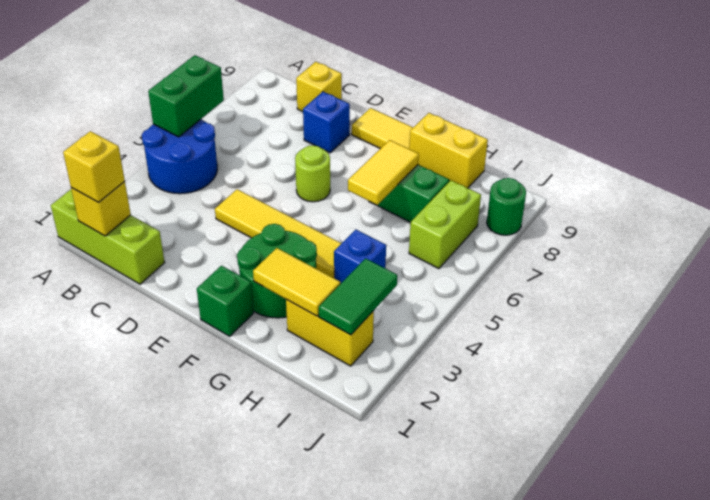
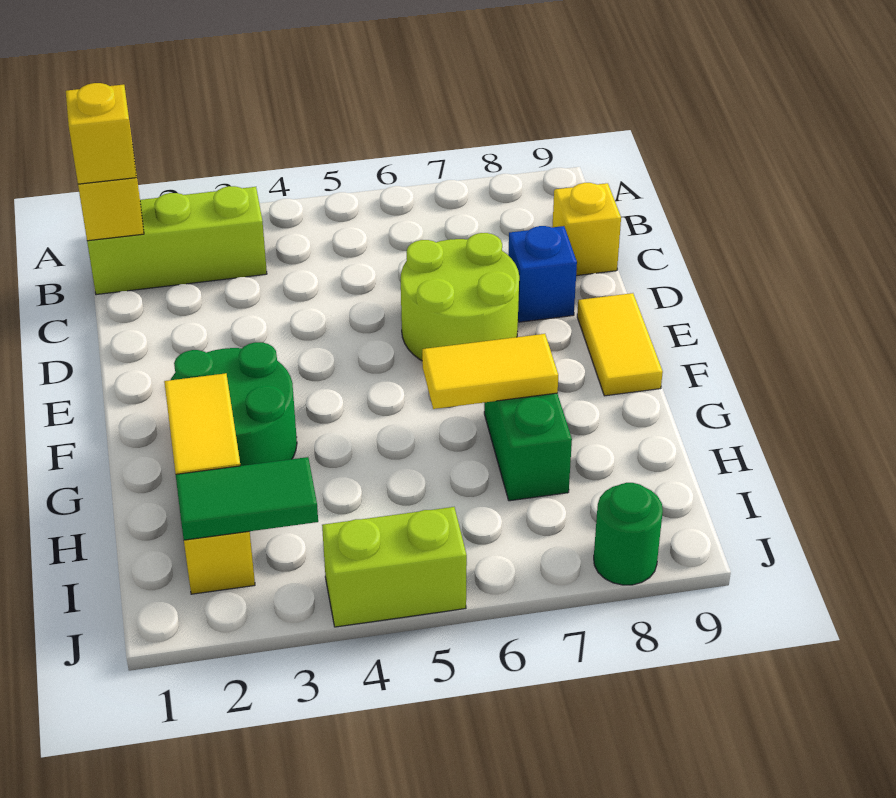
lime 1x3 brick [51,190,165,284] -> lime 1x3 brick turned to [87,186,267,295]
blue 2x2 round brick [142,119,217,194] -> none
green 1x2 brick [148,55,224,137] -> none
yellow 1x4 tile [215,189,342,278] -> none
lime 1x1 round brick [295,145,330,202] -> lime 2x2 round brick [401,233,519,360]
green 1x1 brick [197,266,254,336] -> none
yellow 1x2 brick [409,113,488,188] -> none
blue 1x1 brick [334,230,386,284] -> none
lime 1x2 brick [409,180,481,269] -> lime 1x2 brick moved to [322,507,467,627]

